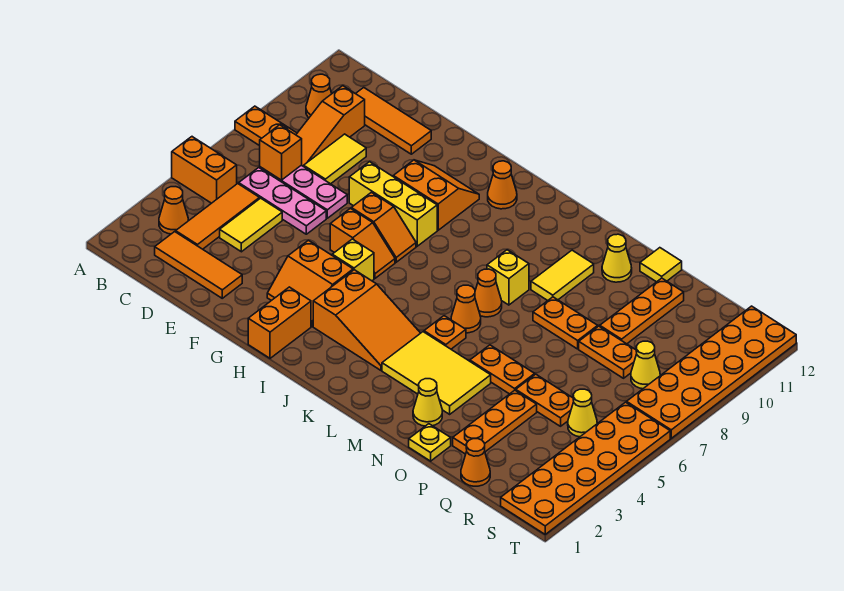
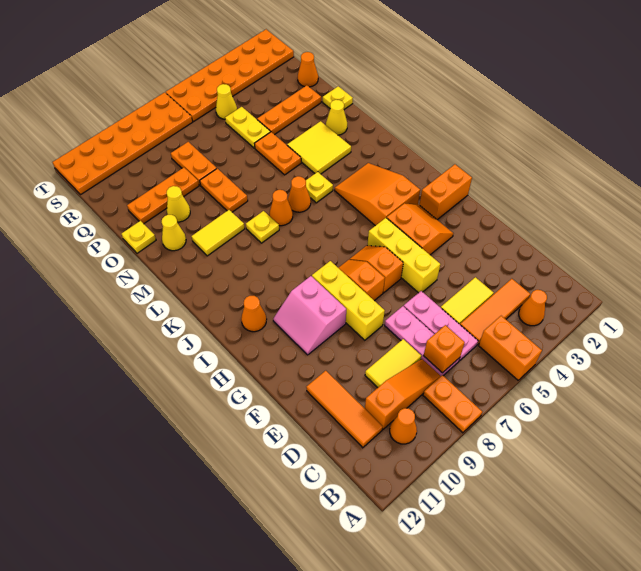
orange 1x3 tile [155,232,242,298] -> none
orange 2x2 slope [393,160,479,230] -> pink 2x2 slope [273,276,346,355]
yellow 1x1 brick [332,239,374,281] -> yellow 1x3 brick [368,218,440,293]
yellow 2x3 tile [382,332,491,414] -> yellow 2x2 tile [287,121,351,174]
orange 1x1 plate [424,316,466,349] -> yellow 1x1 plate [306,172,333,203]
yellow 1x1 brick [487,250,529,305] -> yellow 1x1 plate [246,211,279,243]
yellow 1x1 tile [640,248,682,282] -> yellow 1x1 plate [122,221,156,253]
orange 1x2 plate [516,374,574,426] -> yellow 1x2 plate [225,107,270,148]
yellow 1x1 cone [631,341,660,389] -> yellow 1x1 cone moved to [167,186,190,222]

